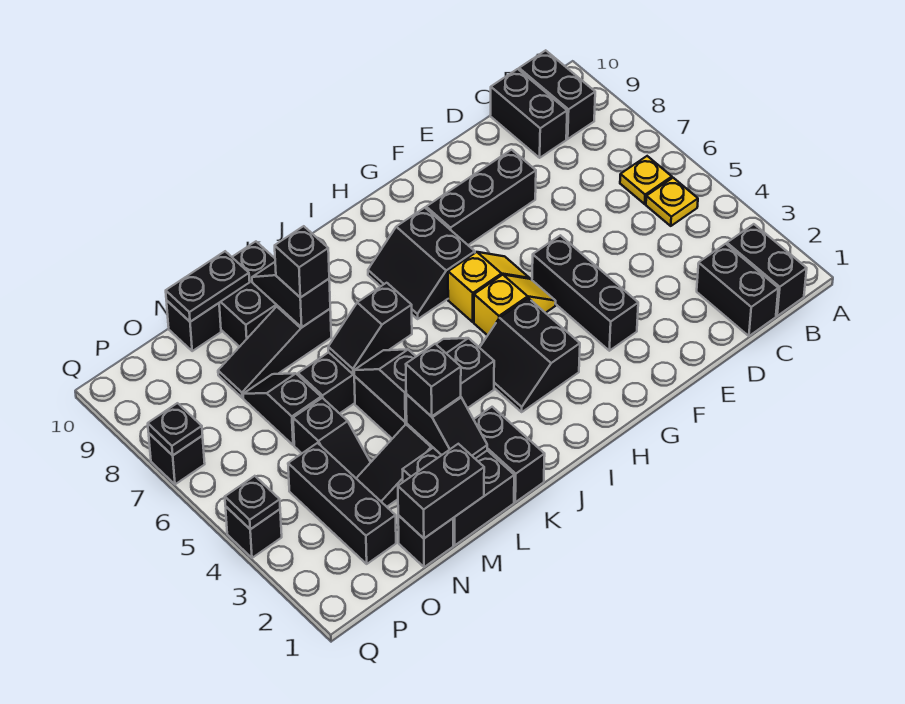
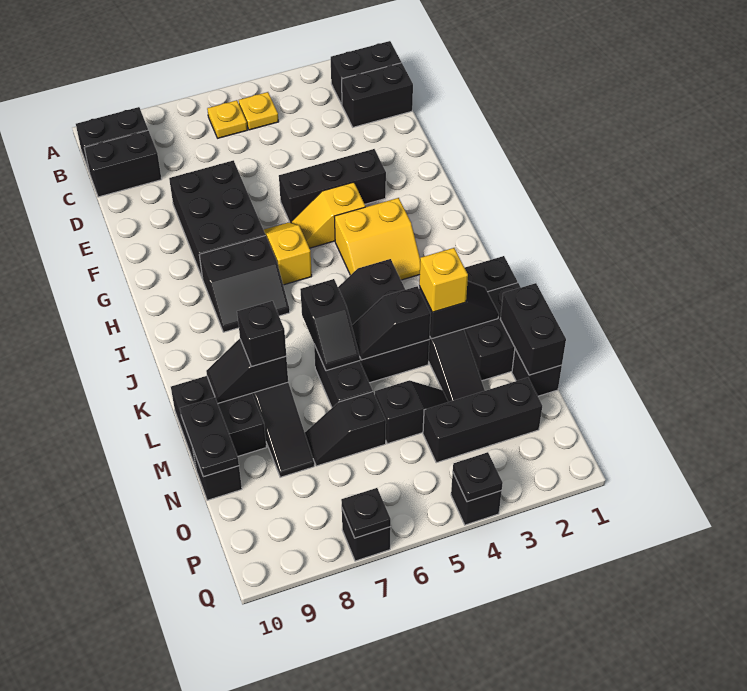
black 1x3 brick [426,150,536,245] -> black 2x3 brick [169,160,265,279]
yellow 1x2 slope [474,275,556,335] -> yellow 1x2 slope turned to [291,182,365,248]
black 2x2 slope [480,298,580,412] -> yellow 2x2 slope [334,198,420,280]
black 1x1 brick [406,344,461,417] -> yellow 1x1 brick [419,248,468,312]

